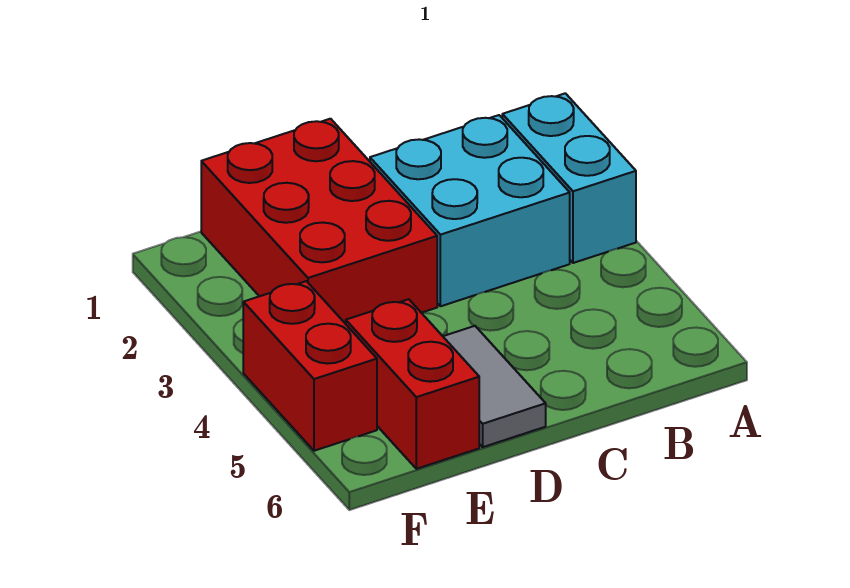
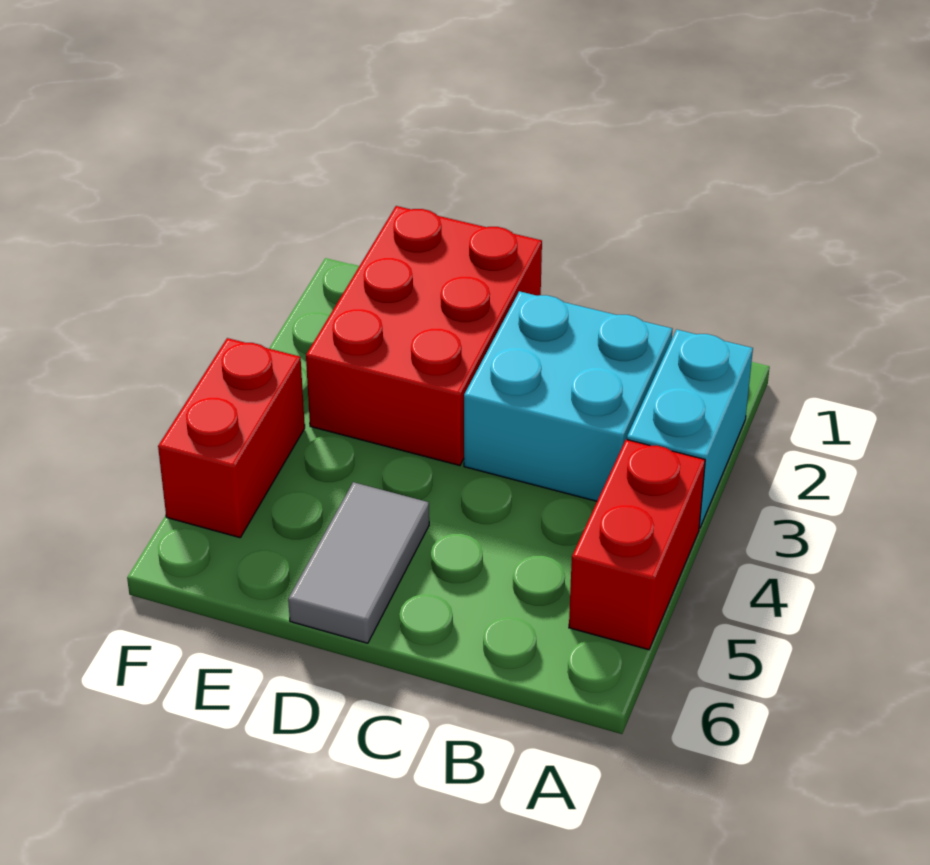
red 1x2 brick [346,299,479,469] -> red 1x2 brick moved to [569,440,705,650]

